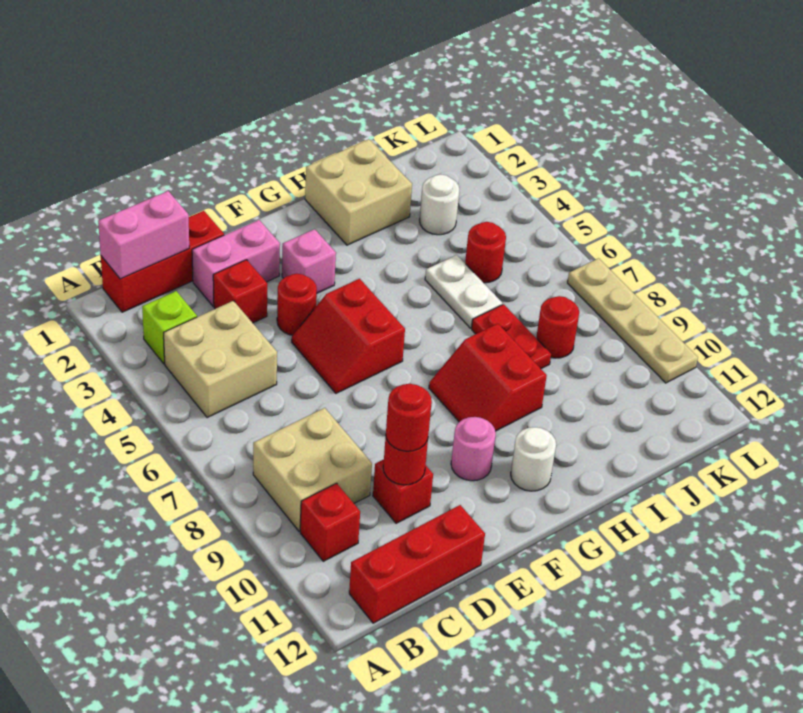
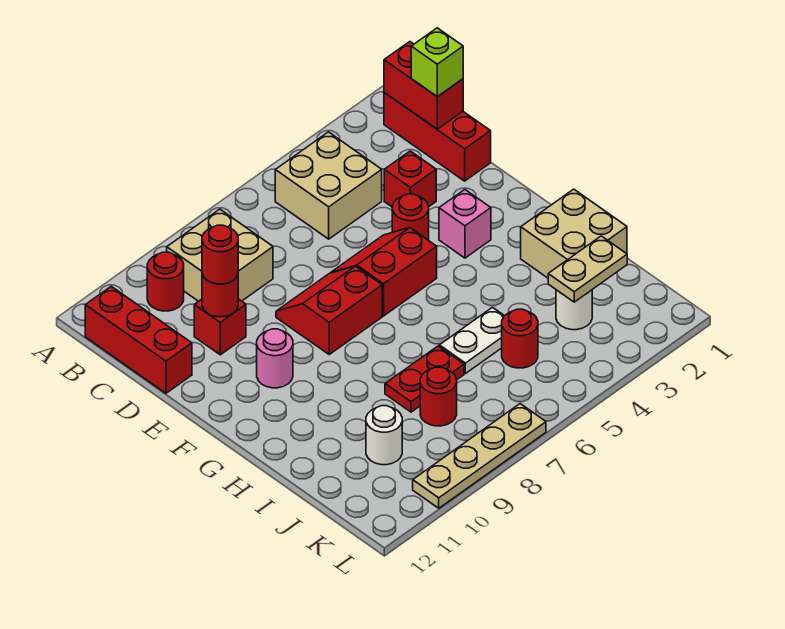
pink 1x2 brick [98,191,189,279] -> red 1x2 brick [384,42,463,129]
lime 1x1 brick [142,291,197,364] -> lime 1x1 brick moved to [411,28,463,97]
red 1x1 brick [300,483,360,561] -> red 1x1 round brick [147,252,184,311]
pink 1x2 brick [192,220,280,306] -> none
red 2x2 slope [429,324,547,431] -> red 2x2 slope moved to [276,266,382,354]
white 1x1 round brick [511,427,556,491] -> white 1x1 round brick moved to [366,406,402,465]
none -> tan 1x2 plate [548,236,627,302]

